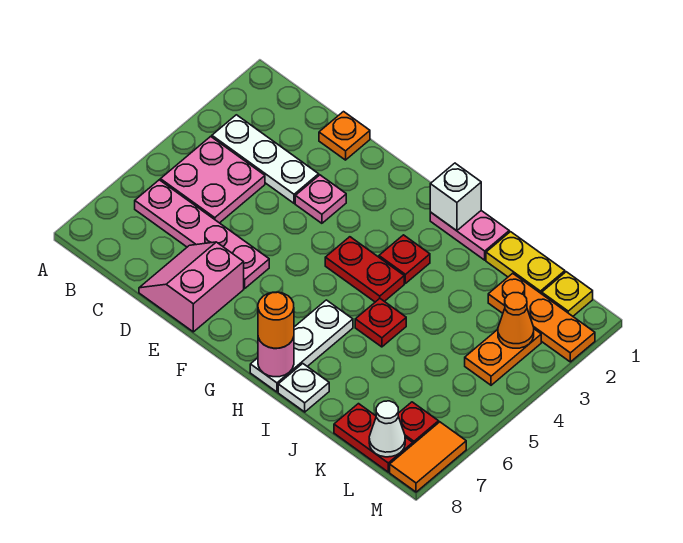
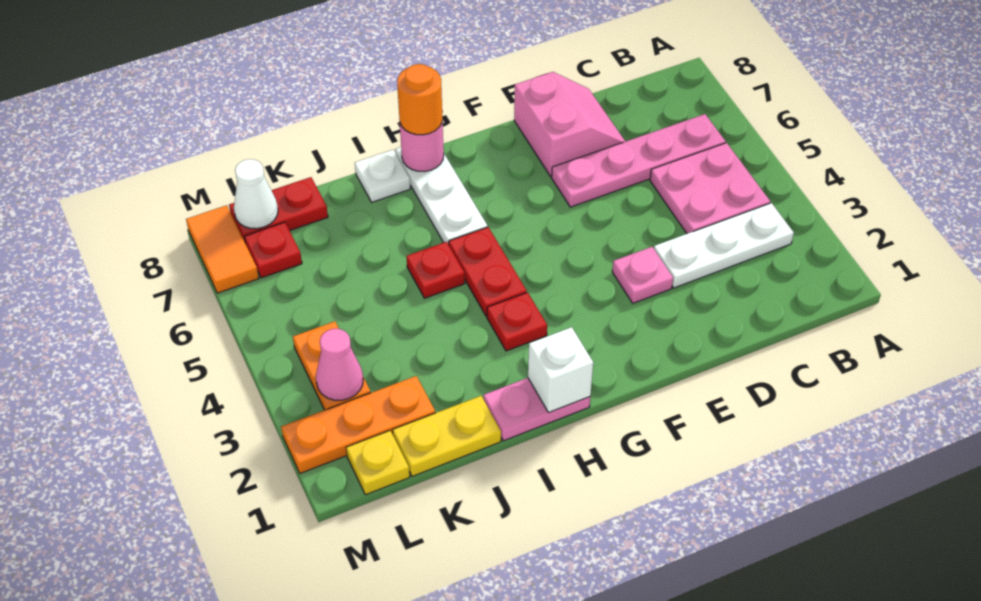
orange 1x1 plate [319,112,370,160] -> none
red 1x2 plate [325,237,404,302] -> red 1x2 plate turned to [449,227,527,316]
orange 1x1 cone [498,293,534,348] -> pink 1x1 cone [316,329,363,400]

